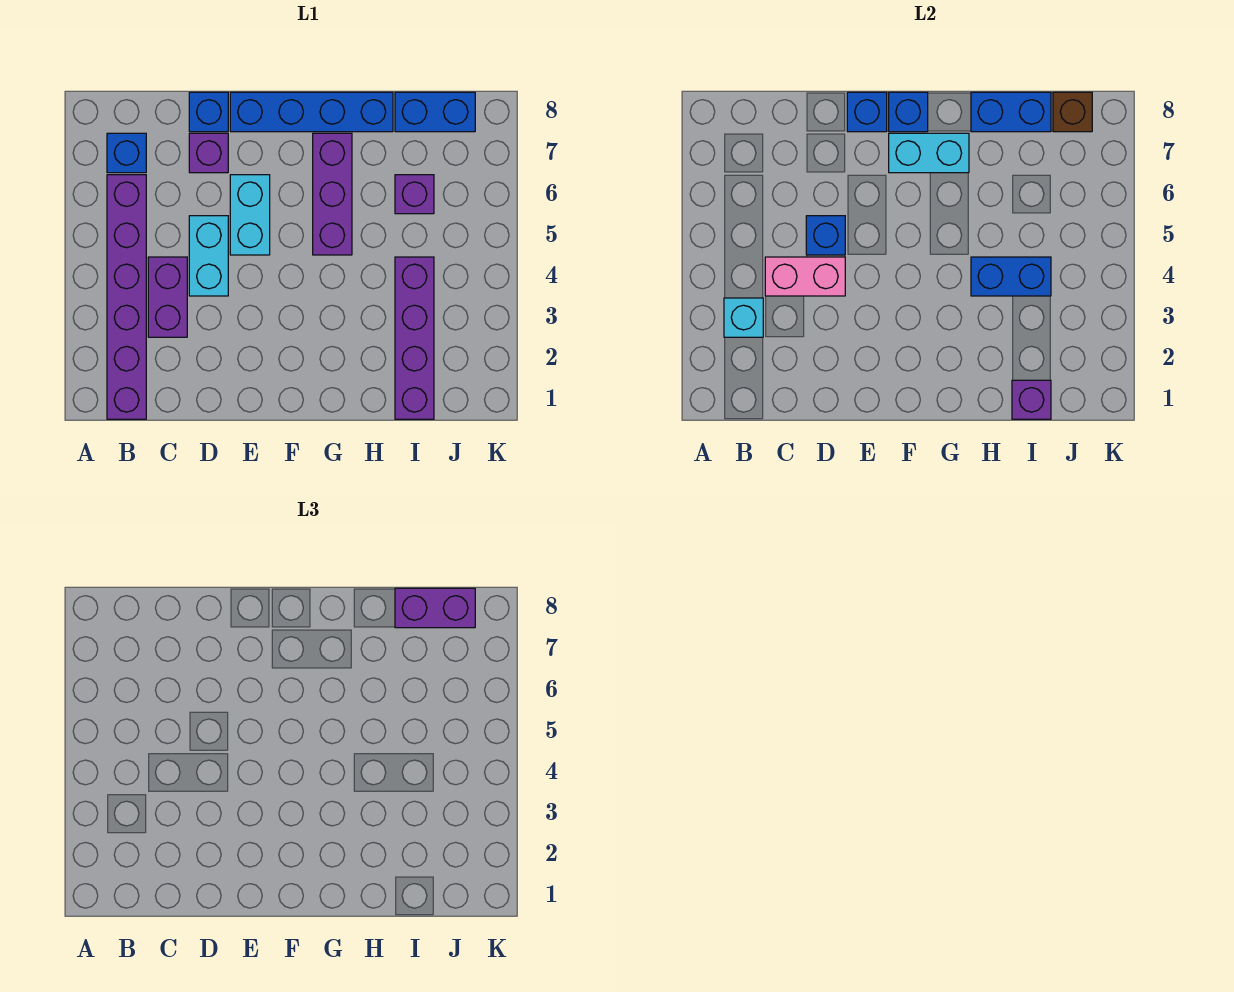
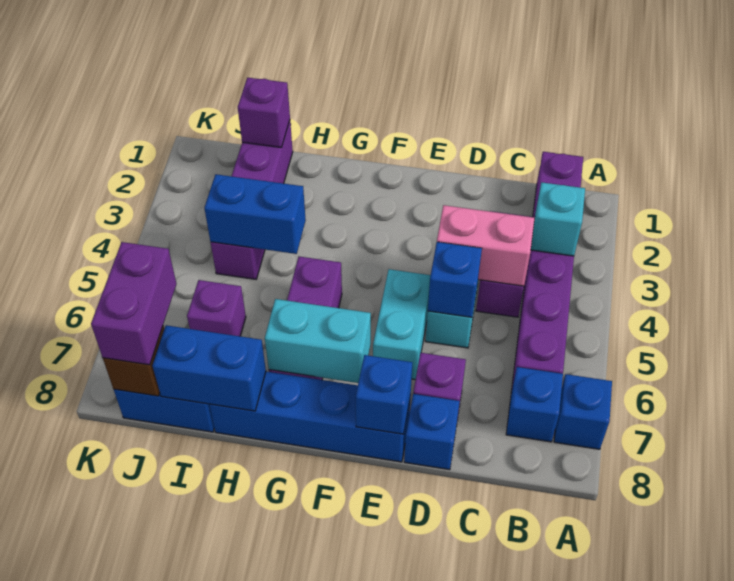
blue 1x1 brick [889,92,928,132] -> blue 1x1 brick moved to [554,374,612,449]
purple 1x2 brick [395,588,475,628] -> purple 1x2 brick turned to [91,242,176,365]

